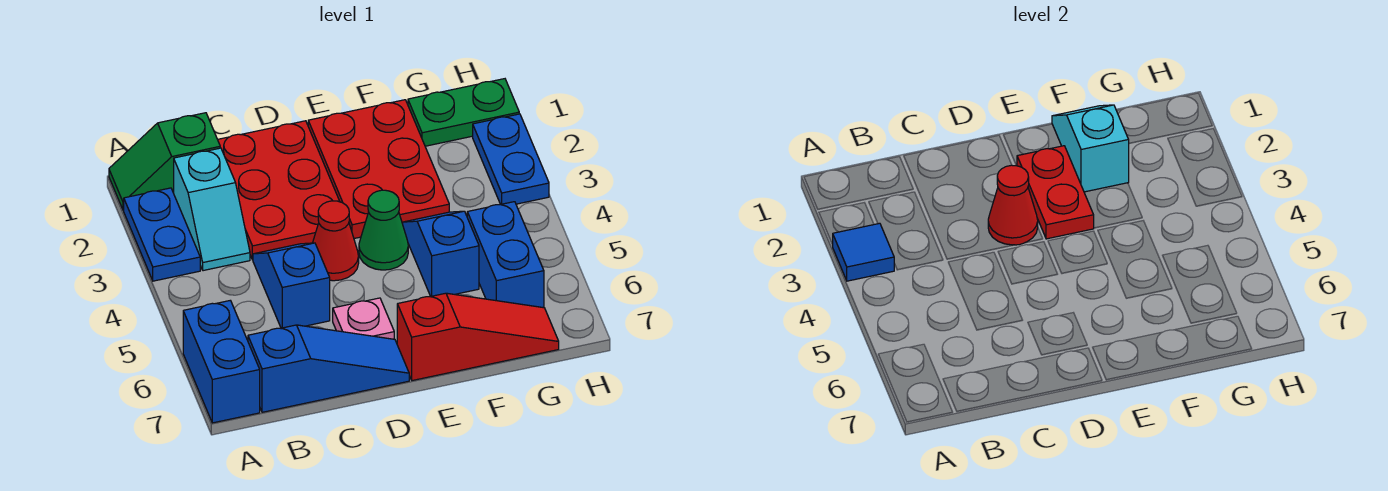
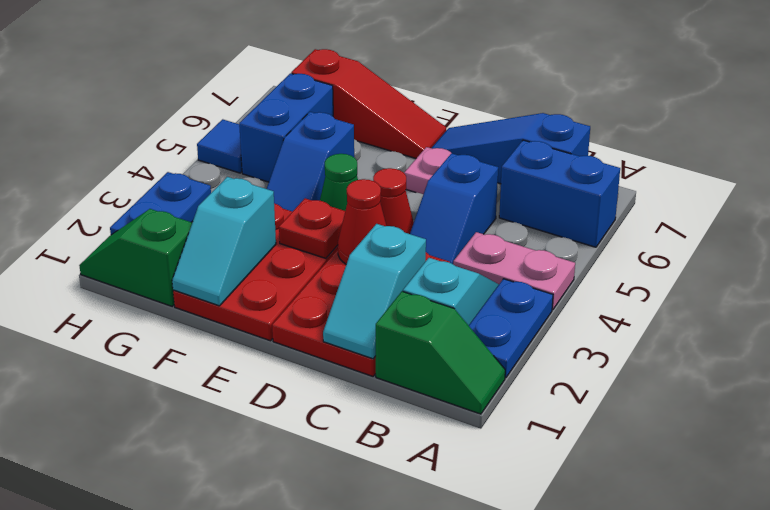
blue 1x1 tile [832,223,894,281] -> blue 1x1 tile moved to [197,119,242,173]
none -> pink 1x2 plate [453,232,575,310]
blue 1x2 brick [183,300,260,423] -> blue 1x2 brick turned to [499,140,620,247]
none -> cyan 1x2 slope [323,224,426,359]
red 1x2 plate [1017,146,1094,239] -> red 1x1 plate [279,198,345,258]
red 1x3 slope [397,293,559,381] -> red 1x3 slope turned to [291,49,446,158]
green 1x2 plate [408,79,519,146] -> green 1x2 slope [79,209,192,306]

